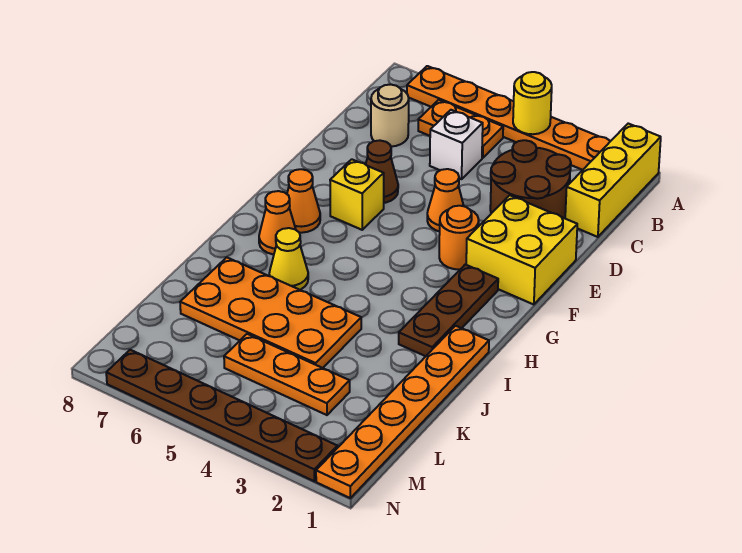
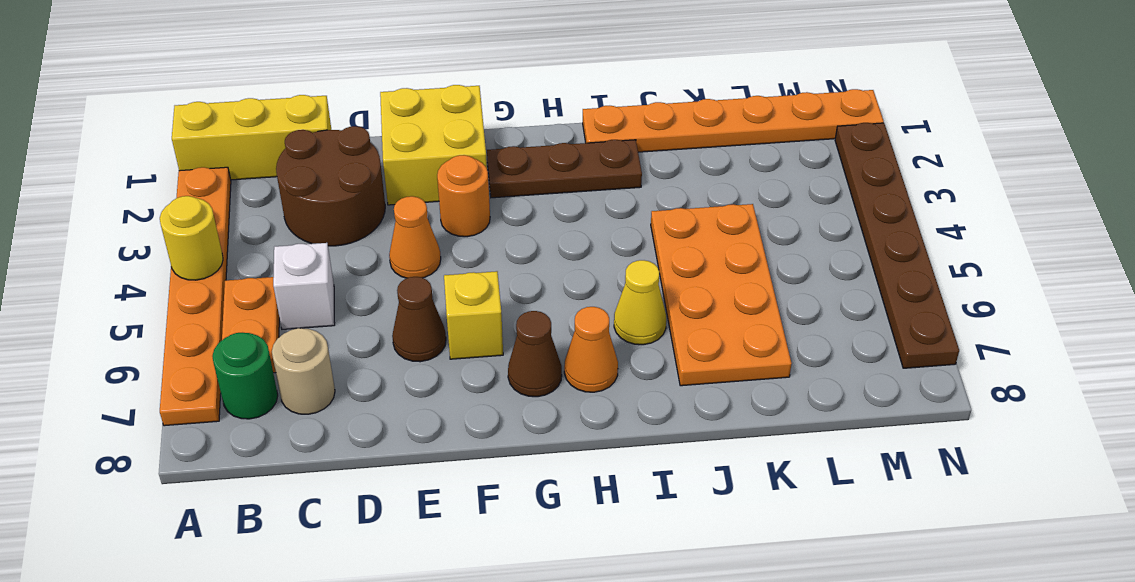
none -> green 1x1 round brick [212,333,278,419]
orange 1x1 cone [287,169,320,233] -> brown 1x1 cone [508,311,562,397]
orange 1x3 plate [224,334,350,415] -> none

